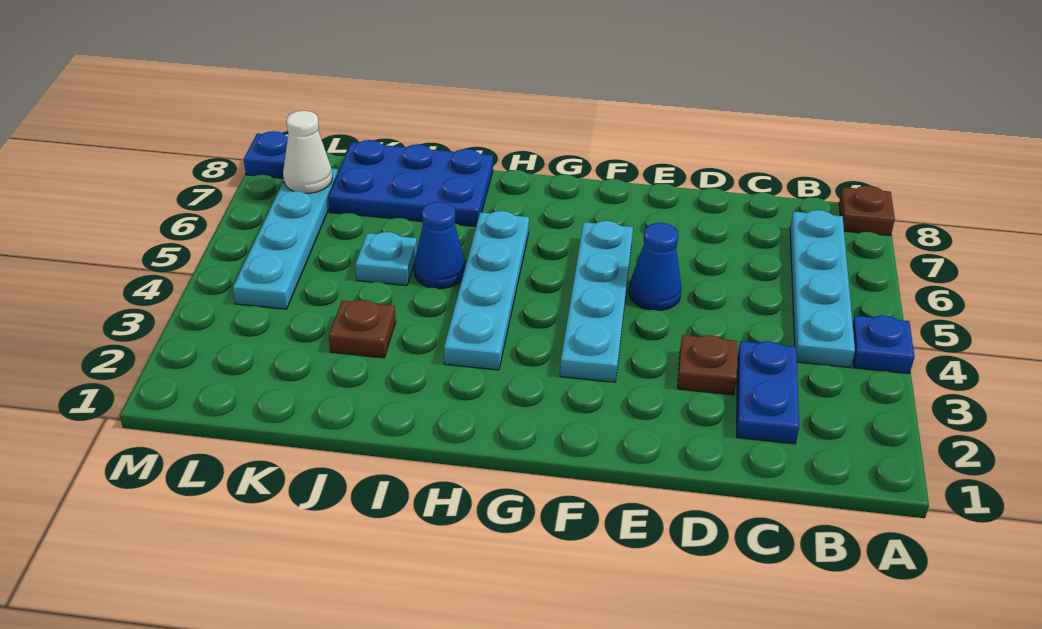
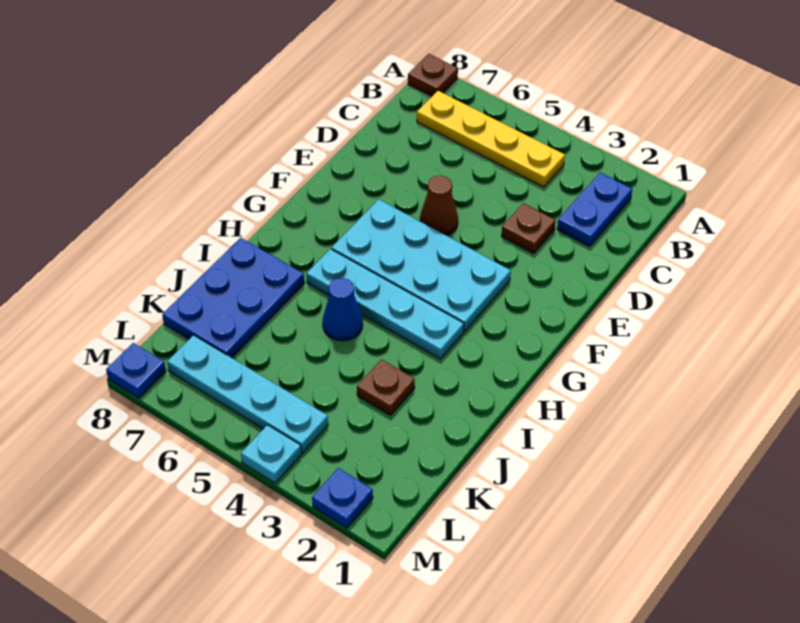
blue 1x1 plate [853,315,915,374] -> blue 1x1 plate moved to [312,468,373,528]
cyan 1x4 plate [790,210,855,368] -> yellow 1x4 plate [417,91,565,187]
blue 1x2 plate [737,341,799,444] -> blue 1x2 plate turned to [557,172,632,247]
blue 1x1 cone [629,223,682,310] -> brown 1x1 cone [420,176,458,236]
cyan 1x4 plate [560,221,633,382] -> cyan 2x4 plate [332,199,511,332]
cyan 1x1 plate [355,232,417,286] -> cyan 1x1 plate moved to [241,425,301,483]
white 1x1 cone [283,111,332,193] -> none

